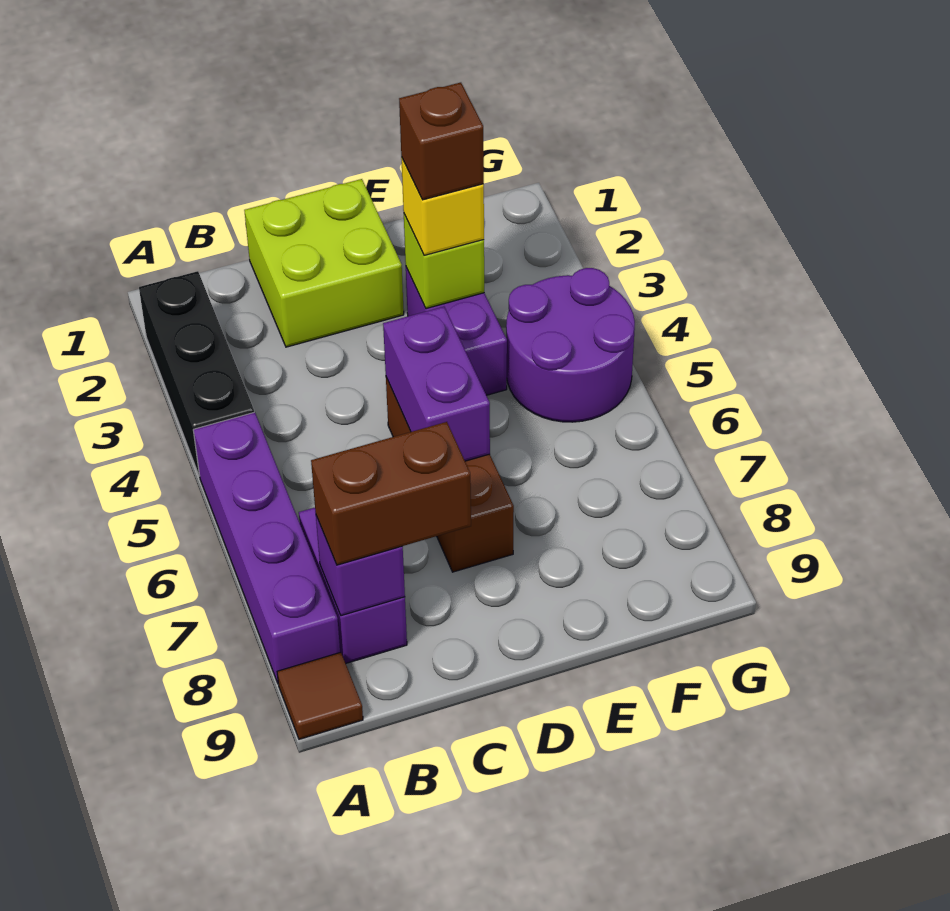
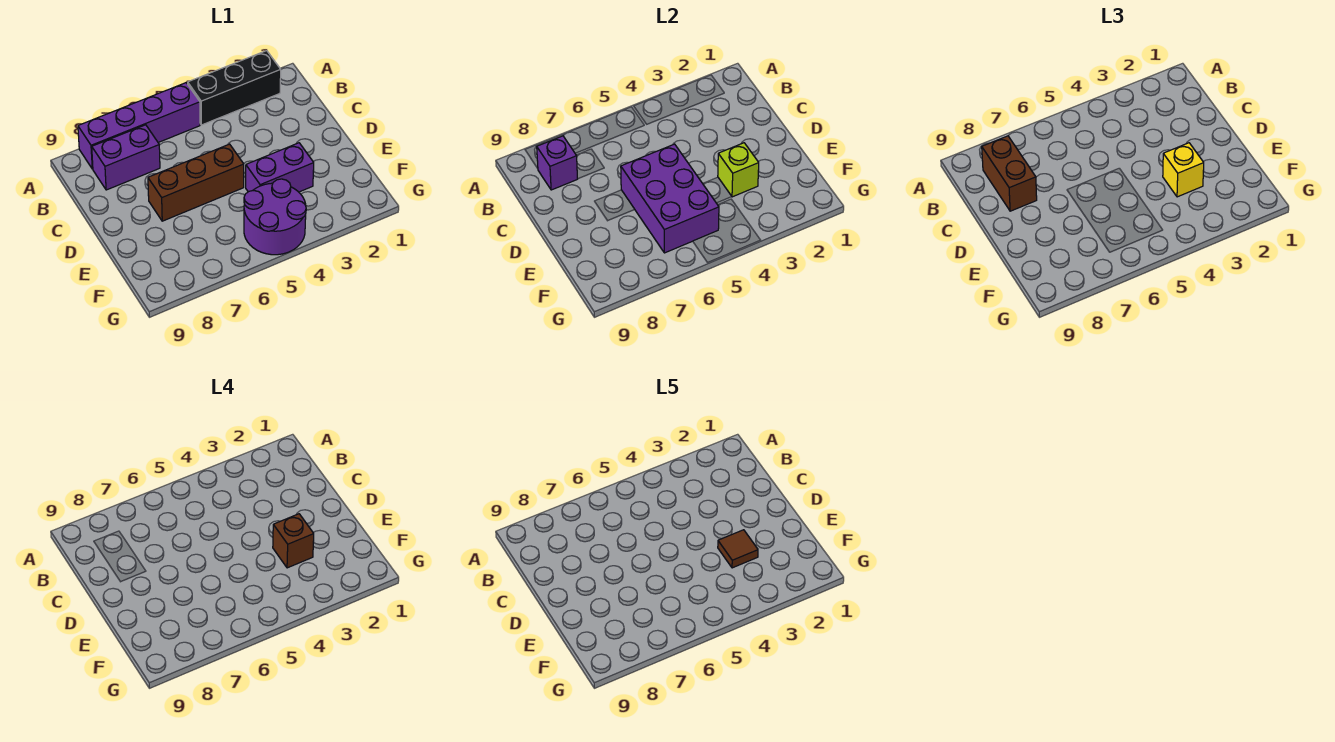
brown 1x1 tile [277,652,363,739] -> brown 1x1 tile moved to [718,530,758,568]
lime 2x2 brick [244,179,404,347] -> none
purple 1x2 brick [383,307,490,461] -> purple 2x3 brick [621,144,719,253]

